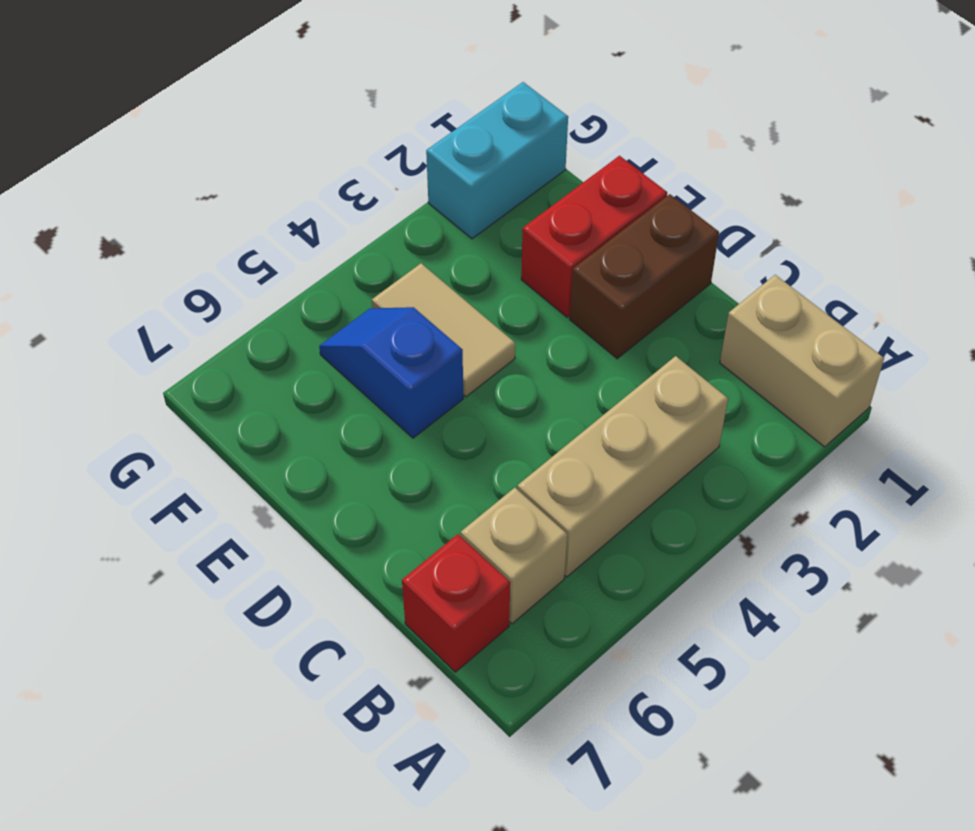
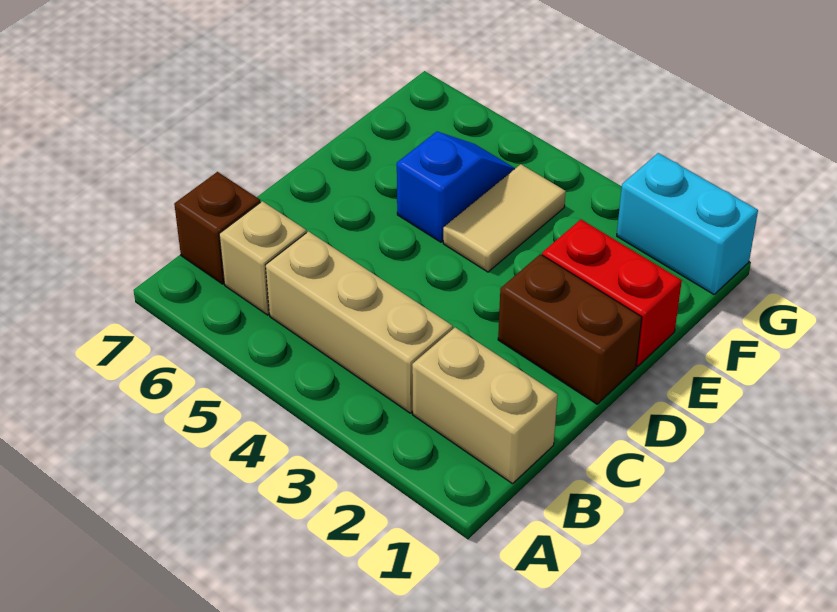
tan 1x2 brick [720,275,884,447] -> tan 1x2 brick turned to [412,327,558,484]
red 1x1 brick [402,534,510,672] -> brown 1x1 brick [174,172,260,284]

